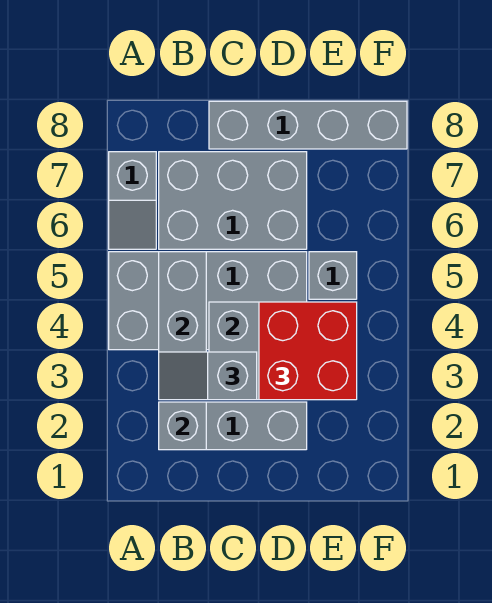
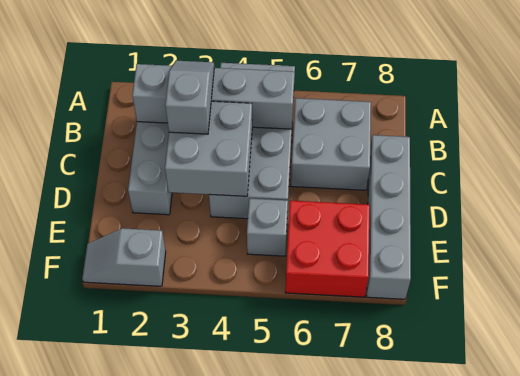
grey 1x2 slope [109,152,156,249] -> grey 1x2 slope moved to [82,228,166,286]
grey 2x3 brick [159,152,307,249] -> grey 2x2 brick [291,98,371,190]
red 2x2 brick [259,302,357,400] -> red 2x2 brick moved to [285,201,369,297]

